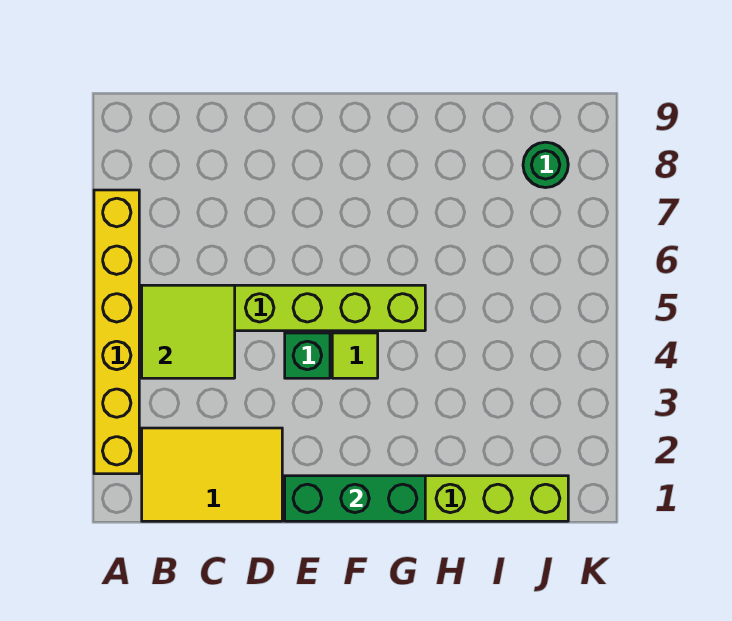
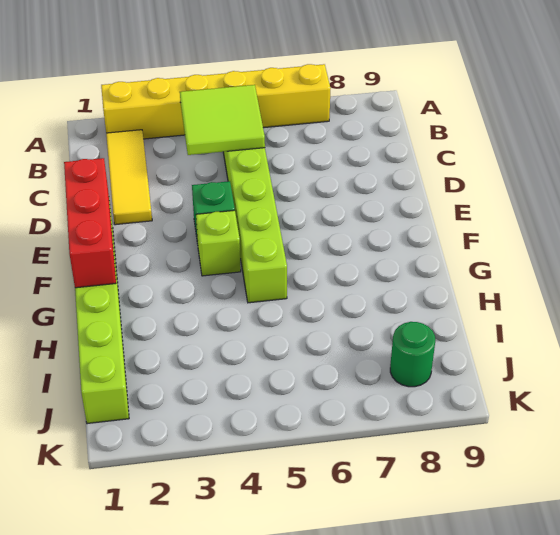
yellow 2x3 tile [142,428,282,521] -> yellow 1x3 tile [106,130,152,225]
green 1x3 brick [285,476,425,521] -> red 1x3 brick [64,158,116,288]
lime 1x1 tile [332,333,378,378] -> lime 1x1 brick [196,210,241,276]

